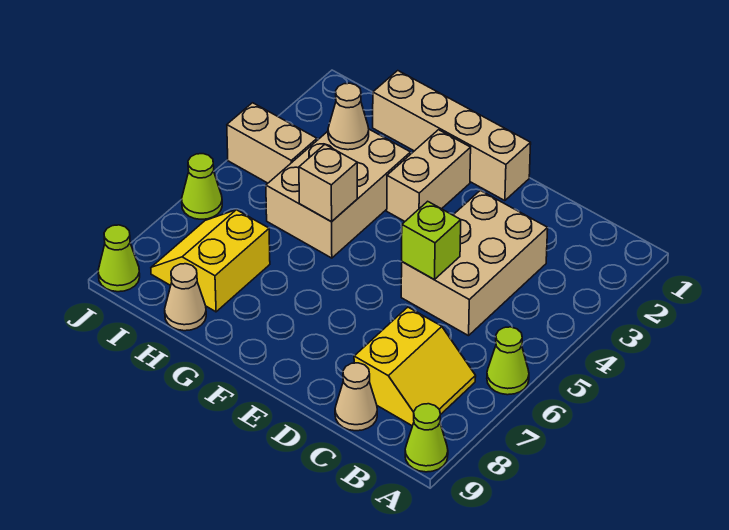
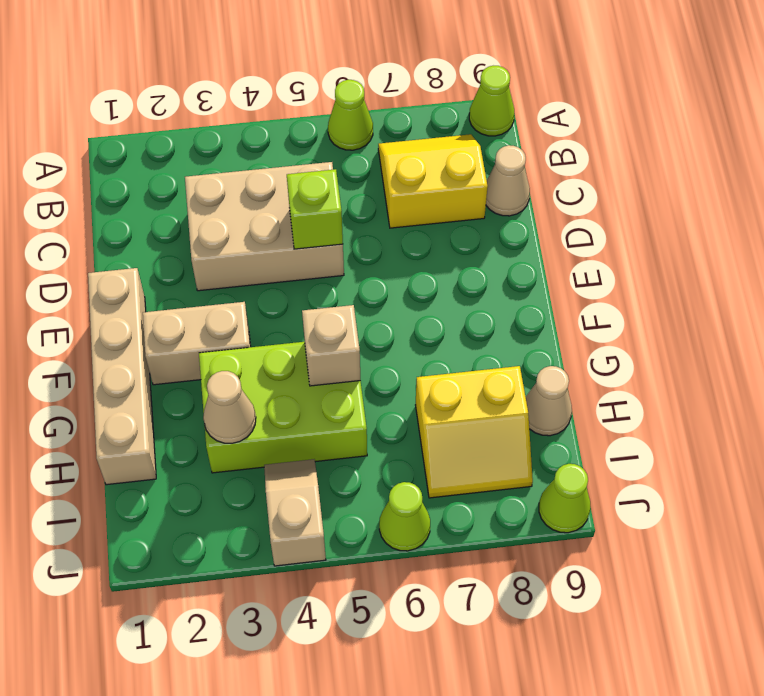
tan 2x3 brick [266,129,411,258] -> lime 2x3 brick [199,342,367,473]
tan 1x2 brick [227,103,317,183] -> tan 1x2 slope [264,459,326,566]

